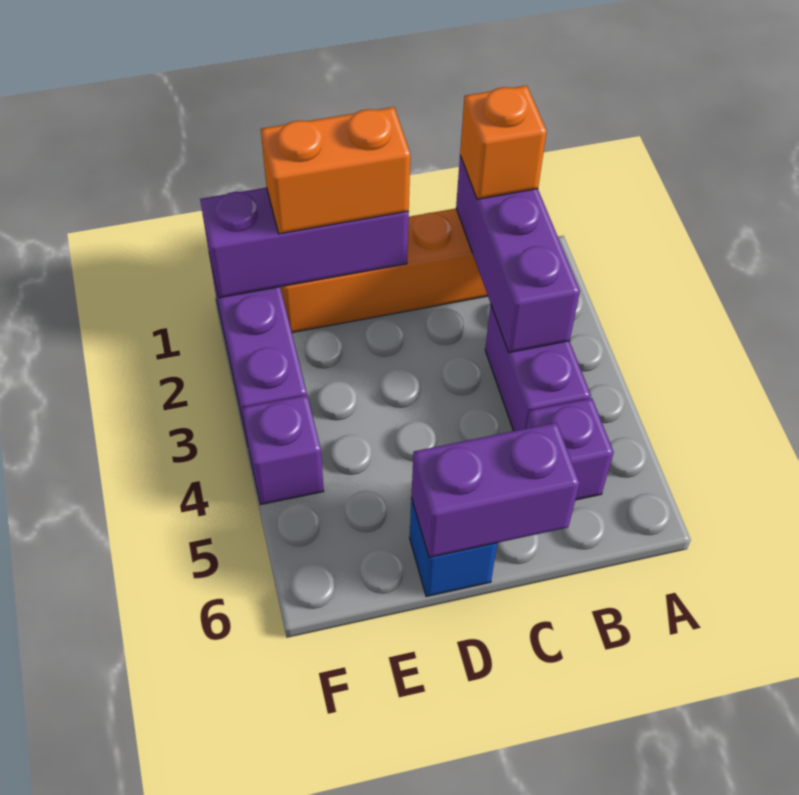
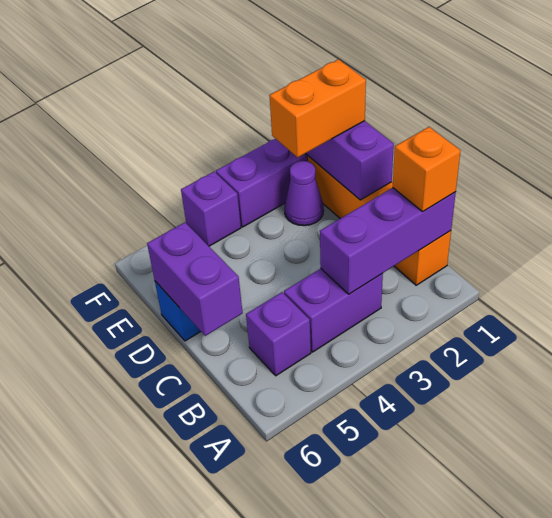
orange 1x2 brick [261,107,410,234] -> orange 1x2 brick turned to [270,59,366,157]
none -> purple 1x1 cone [284,161,324,226]

